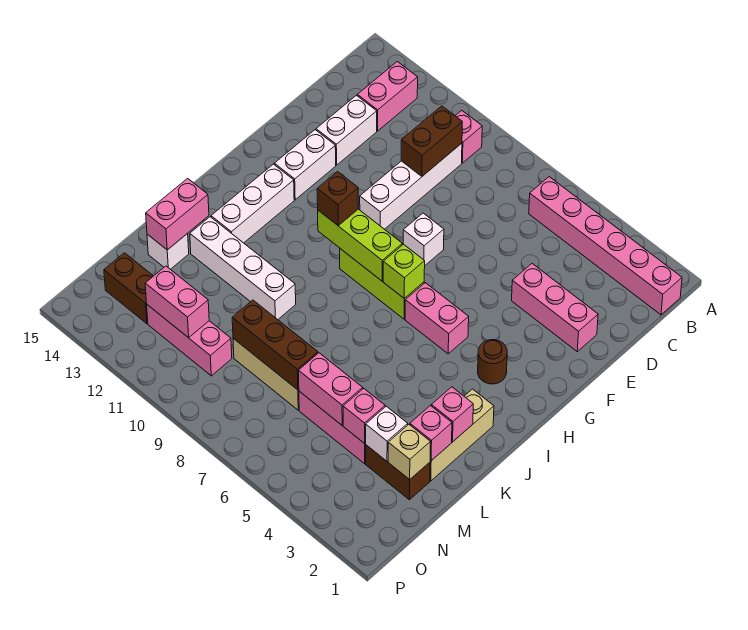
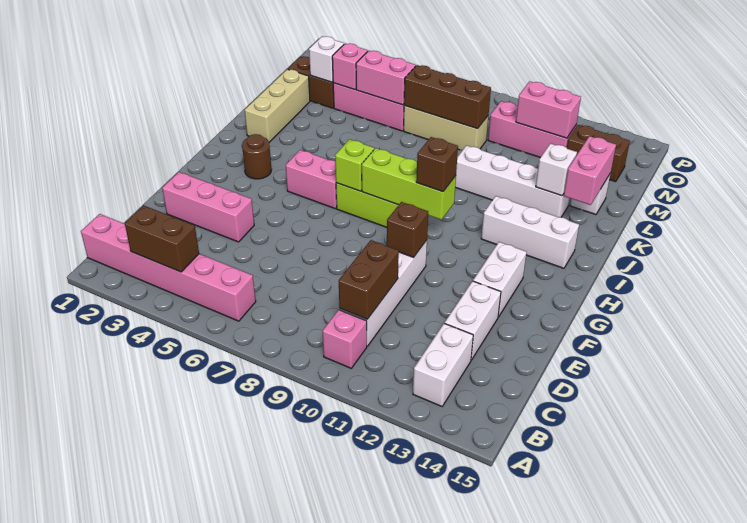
none -> brown 1x2 brick [125,205,199,272]
pink 1x2 brick [357,62,418,131] -> white 1x2 brick [413,323,473,406]
white 1x1 brick [403,213,444,265] -> white 1x1 brick moved to [536,144,577,196]
none -> brown 1x1 brick [387,202,428,258]
white 1x3 brick [211,164,294,243] -> white 1x3 brick turned to [481,196,579,268]
pink 1x1 brick [431,387,473,442] -> none
pink 1x1 brick [410,406,452,461] -> none
tan 1x1 brick [388,425,431,480] -> none

